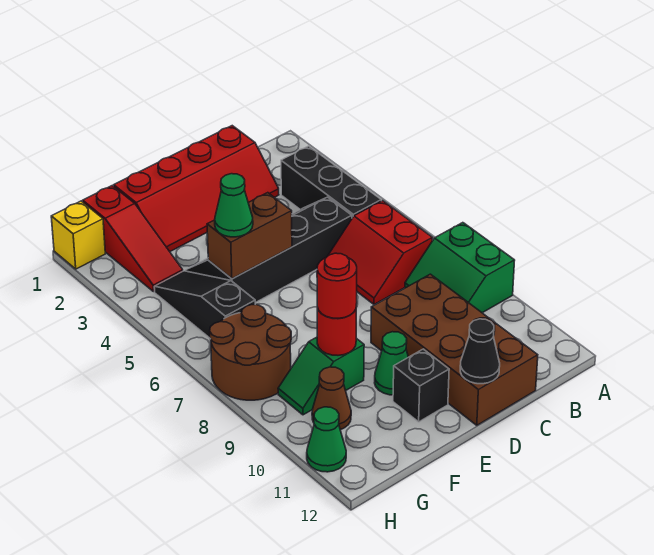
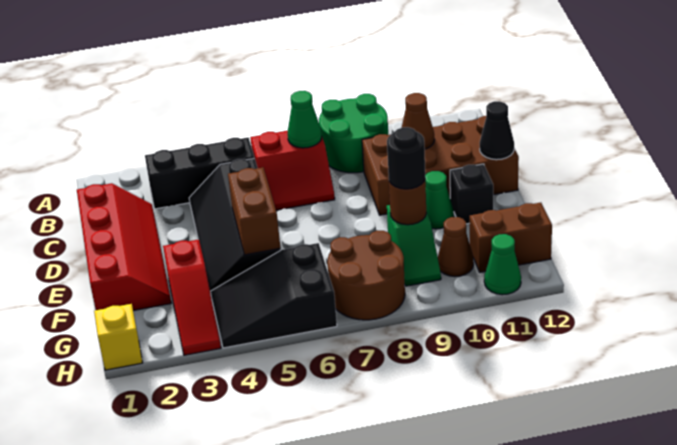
green 2x2 slope [405,223,515,313] -> green 2x2 round brick [319,94,388,173]
none -> brown 1x1 cone [402,93,435,149]
green 1x1 cone [215,174,253,237] -> green 1x1 cone moved to [288,91,322,148]
red 1x1 round brick [317,308,356,355] -> brown 1x1 round brick [389,180,426,225]
red 1x1 round brick [317,253,357,318] -> black 1x1 round brick [387,127,425,189]
red 1x3 slope [83,186,183,292] -> red 1x3 slope turned to [163,239,221,355]
black 1x3 slope [154,271,255,338] -> black 2x3 slope [211,243,337,348]
none -> brown 1x2 brick [470,203,552,272]

